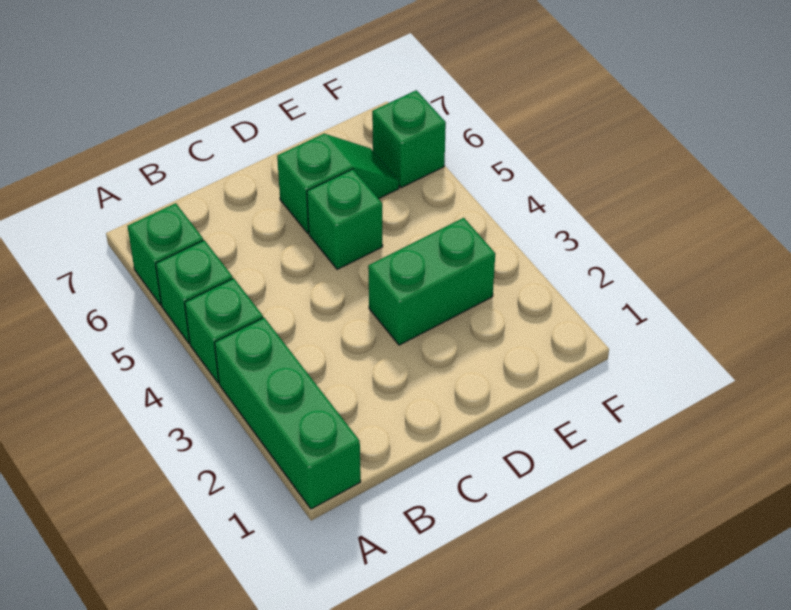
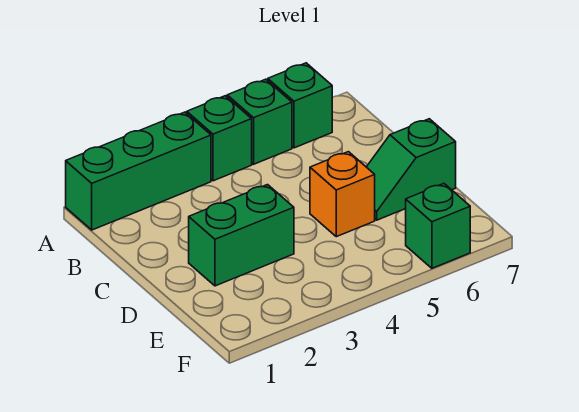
green 1x2 brick [368,218,495,345] -> green 1x2 brick turned to [189,185,294,286]
green 1x1 brick [307,169,383,269] -> orange 1x1 brick [310,152,375,237]
green 1x2 slope [277,134,399,233] -> green 1x2 slope turned to [367,119,456,220]

